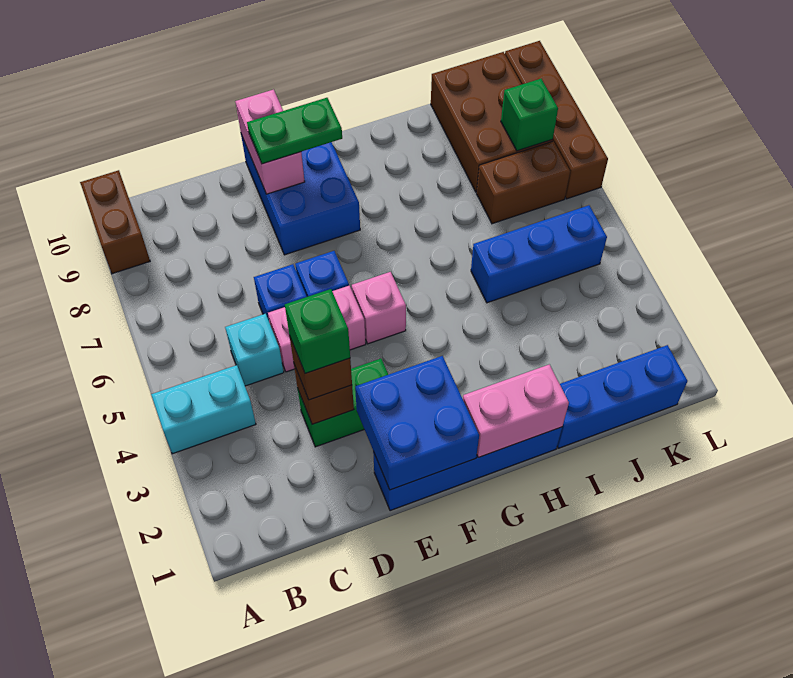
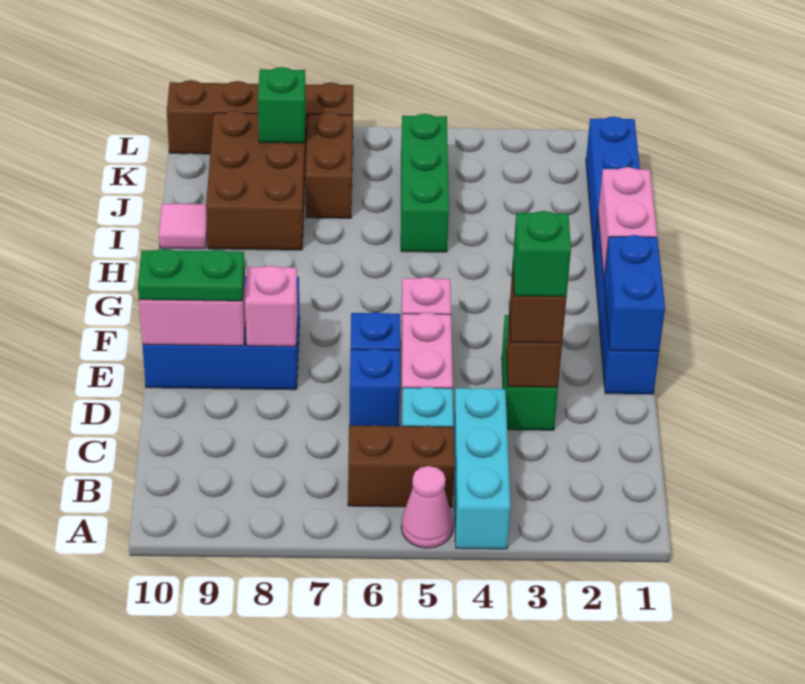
cyan 1x2 brick [151,365,256,454] -> cyan 1x3 brick [453,388,510,549]
none -> pink 1x1 cone [401,466,453,548]
brown 1x2 brick [80,170,150,274] -> brown 1x2 brick moved to [348,425,454,507]
blue 2x2 brick [355,356,479,490] -> blue 1x2 brick [604,235,665,351]
none -> pink 1x1 brick [245,266,297,346]
green 1x2 plate [247,98,342,164] -> green 1x2 plate turned to [138,249,245,301]
blue 1x3 brick [471,205,607,303] -> green 1x3 brick [401,114,449,252]
none -> pink 1x1 tile [159,203,207,249]
brown 2x3 brick [431,52,553,192] -> brown 2x3 brick turned to [206,111,306,250]

